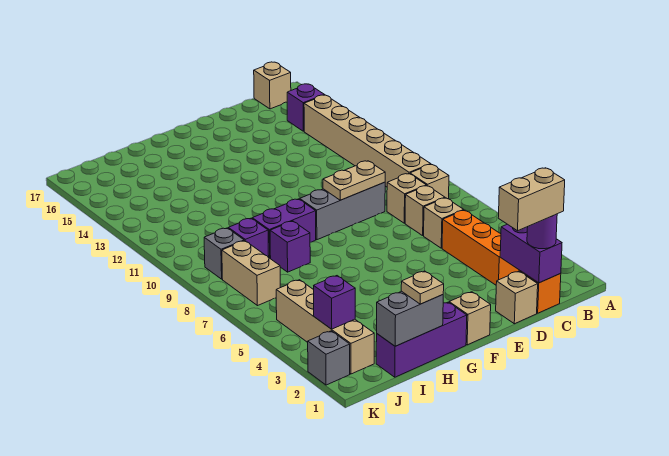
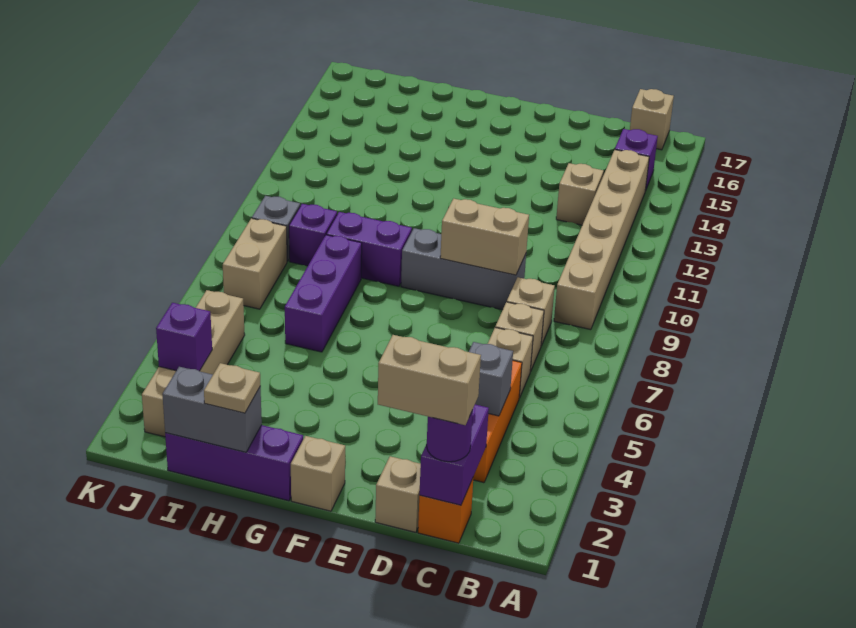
tan 1x1 brick [410,164,449,199] -> tan 1x1 brick moved to [556,163,604,225]
tan 1x2 plate [323,161,385,200] -> tan 1x2 brick [440,199,529,275]
purple 1x1 brick [270,221,310,272] -> purple 1x3 brick [285,235,362,352]
grey 1x1 brick [308,331,350,385] -> grey 1x1 brick moved to [469,342,513,416]

